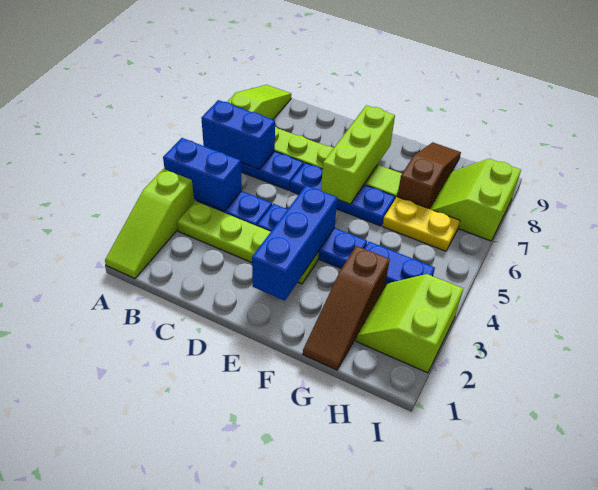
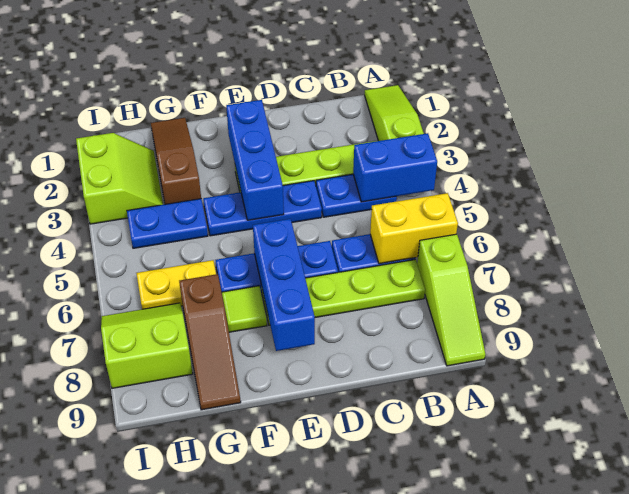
blue 1x2 brick [201,100,275,169] -> yellow 1x2 brick [370,193,458,264]
lime 1x3 brick [321,105,395,204] -> blue 1x3 brick [253,219,315,351]
lime 2x2 slope [430,159,521,241] -> lime 2x2 slope turned to [101,303,193,388]

